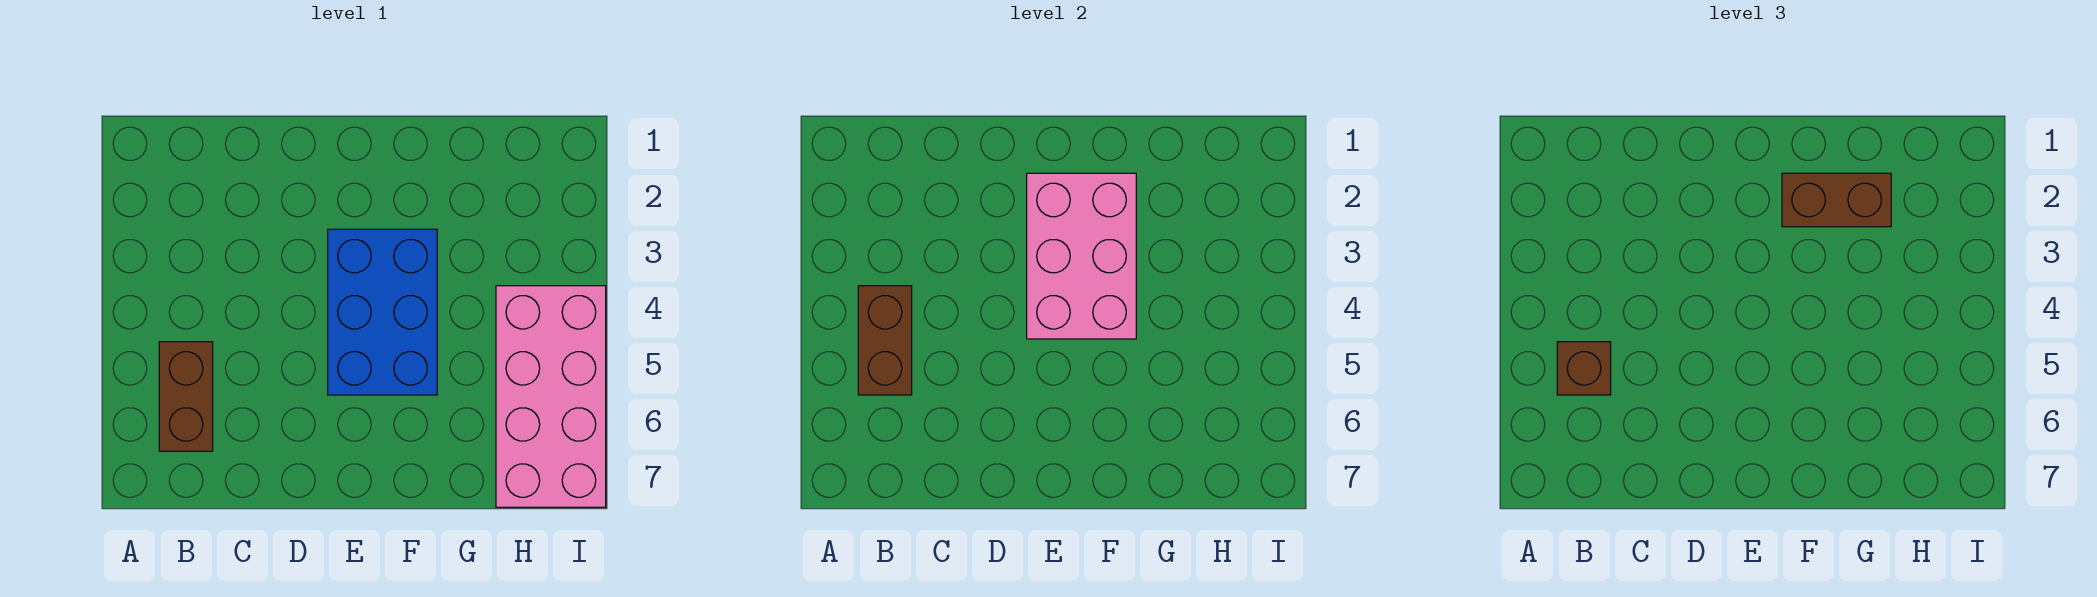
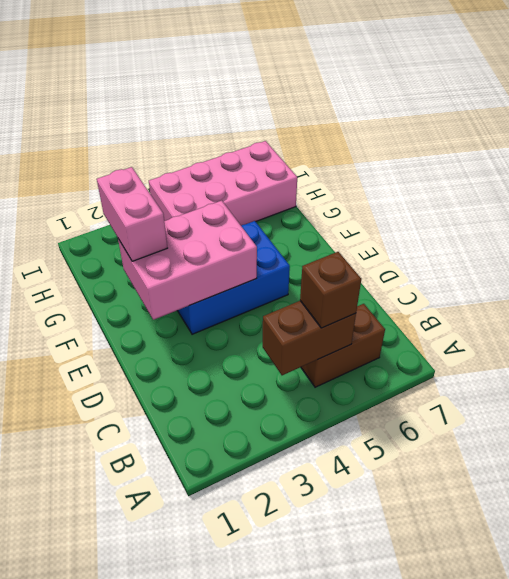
brown 1x2 brick [1782,173,1891,227] -> pink 1x2 brick [97,167,167,261]

